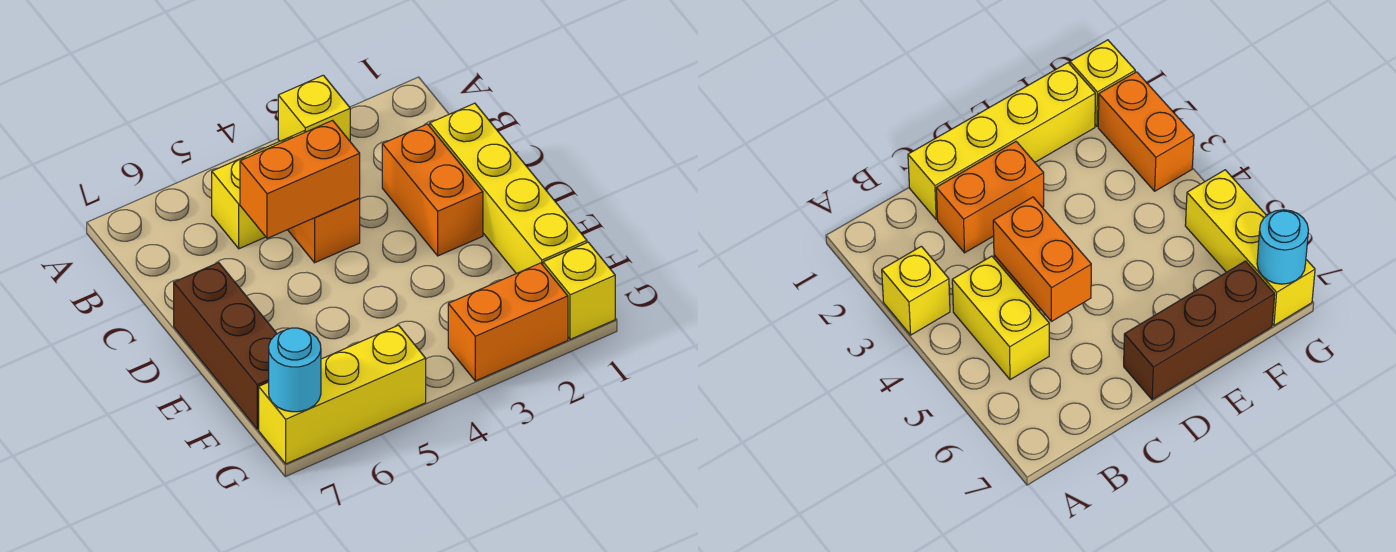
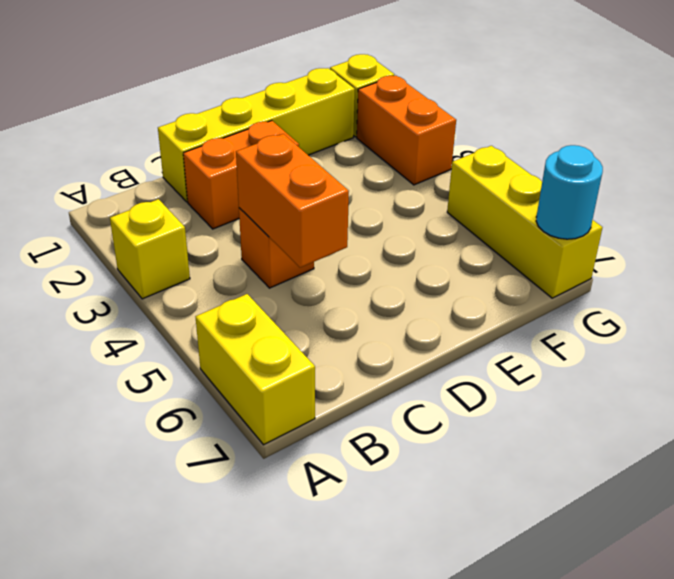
yellow 1x2 brick [212,131,305,249] -> yellow 1x2 brick moved to [196,294,315,445]
brown 1x3 brick [174,263,277,429] -> none

